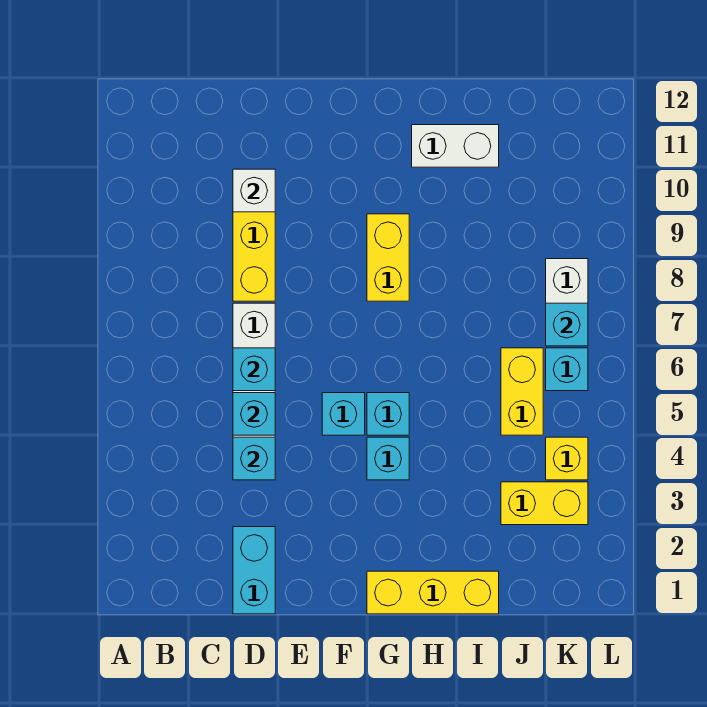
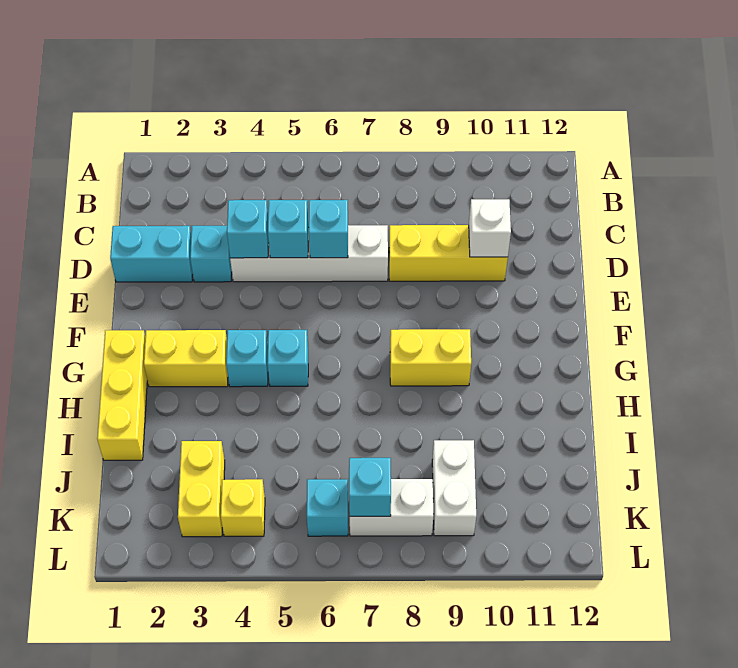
cyan 1x1 brick [322,393,365,435] -> cyan 1x1 brick moved to [190,226,232,282]
white 1x2 brick [412,125,499,167] -> white 1x2 brick moved to [432,440,476,536]
yellow 1x2 brick [501,348,543,435] -> yellow 1x2 brick moved to [144,330,228,387]

